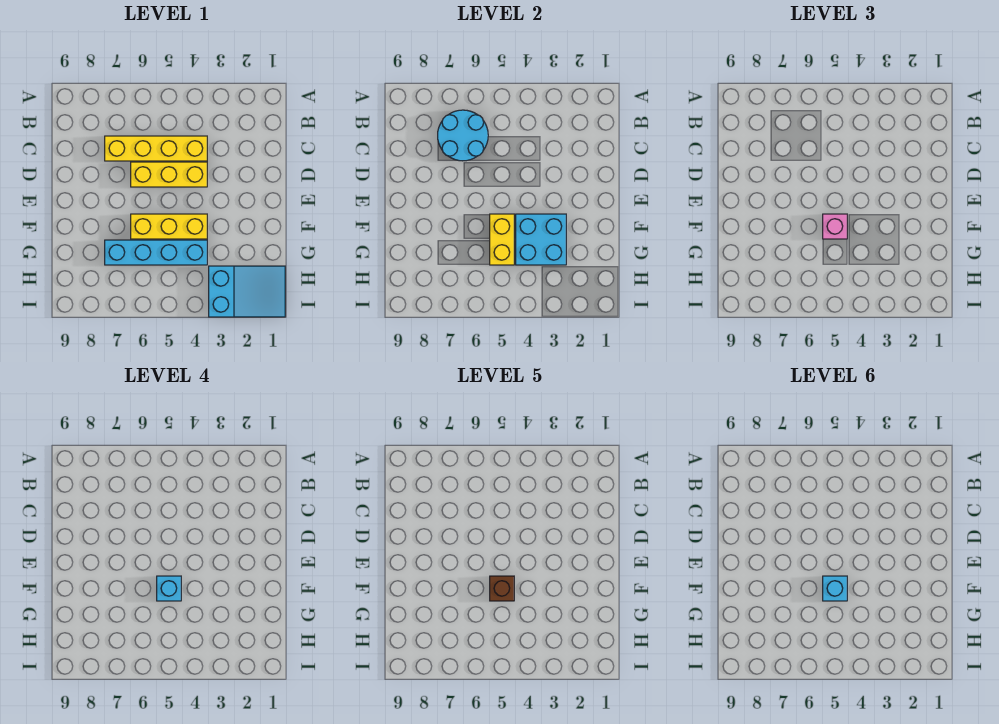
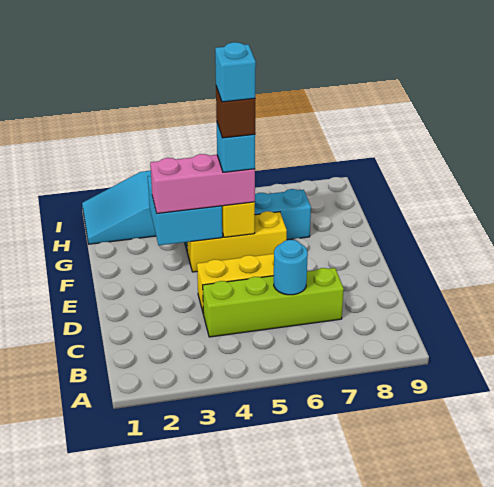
cyan 2x2 round brick [438,110,488,161] -> cyan 1x1 round brick [274,240,308,295]
yellow 1x4 brick [105,136,207,161] -> lime 1x4 brick [203,268,344,337]
pink 1x1 brick [823,214,847,239] -> pink 1x3 brick [150,154,255,213]

